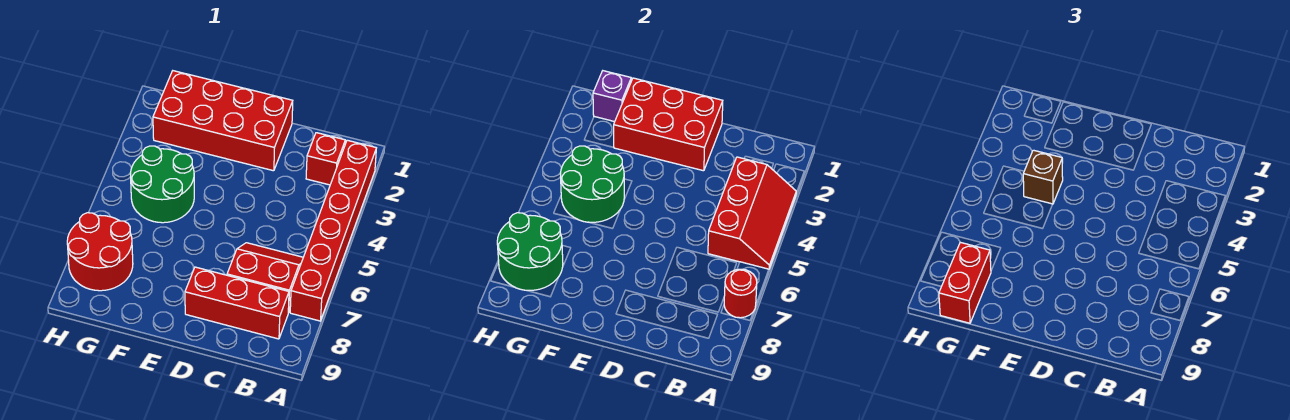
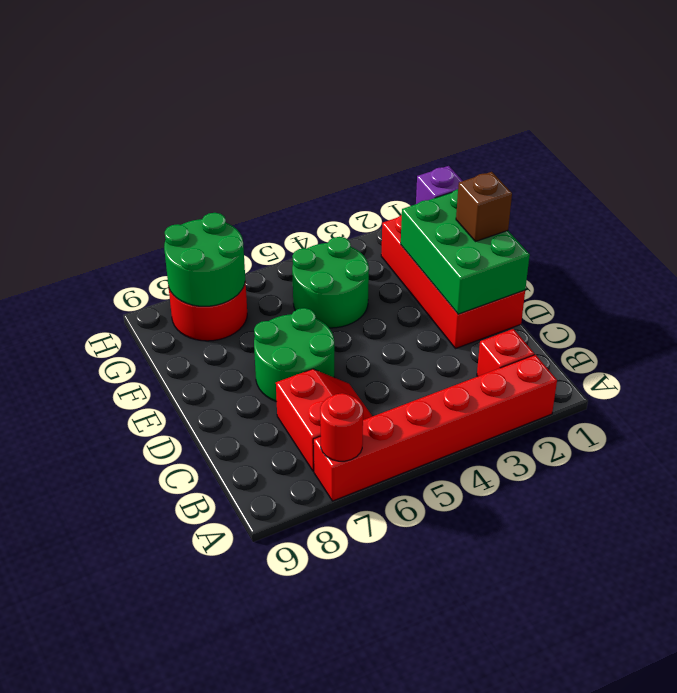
red 2x3 slope [708,157,796,269] -> none
red 1x3 brick [185,267,289,339] -> none
red 2x3 brick [614,78,723,171] -> green 2x3 brick [401,189,530,314]
green 2x2 round brick [560,146,624,222] -> green 2x2 round brick moved to [254,308,334,402]
brown 1x1 brick [1023,150,1063,204] -> brown 1x1 brick moved to [456,172,512,242]
red 1x2 brick [939,242,991,323] -> none

